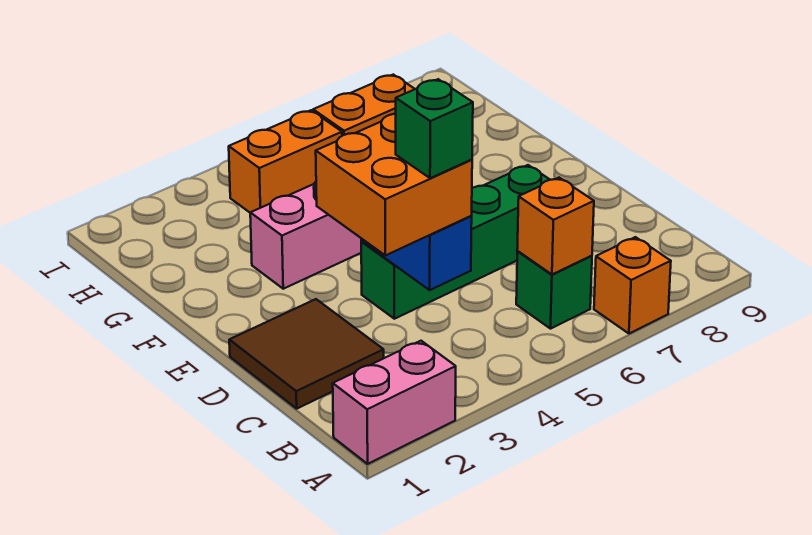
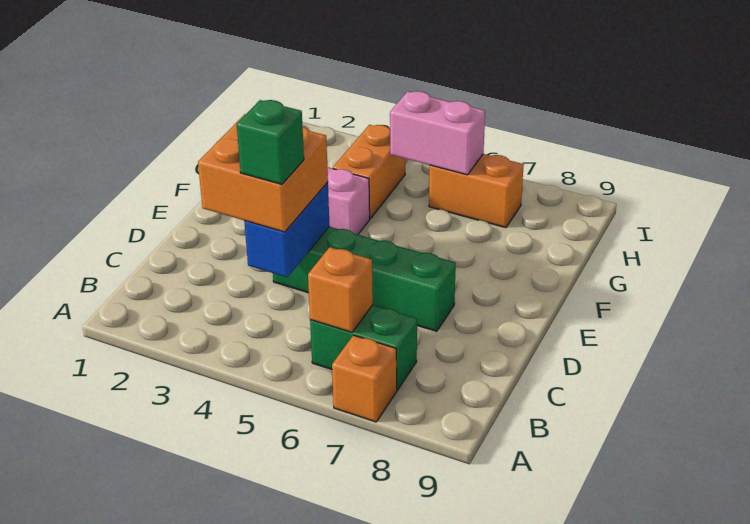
pink 1x2 brick [333,341,456,464] -> pink 1x2 brick moved to [390,91,485,175]
green 1x1 brick [516,251,592,329] -> green 1x2 brick [310,305,417,390]
brown 2x2 tile [229,299,384,409] -> none
orange 1x2 brick [229,110,342,213] -> orange 1x2 brick turned to [333,125,405,219]

